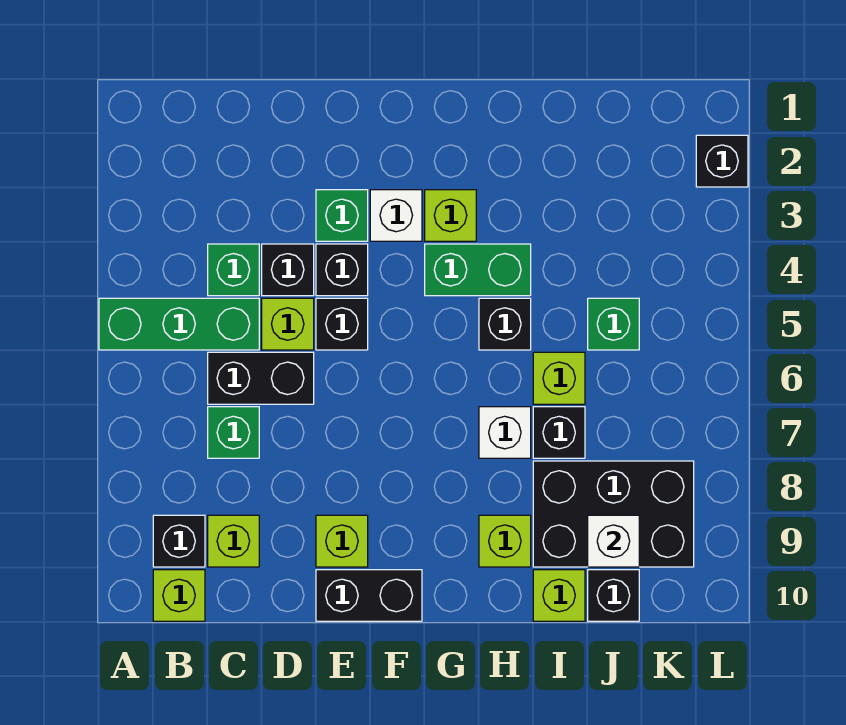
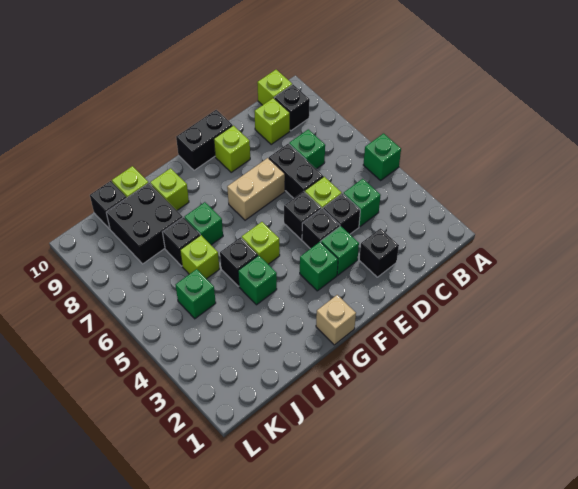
green 1x3 brick [99,298,259,350] -> green 1x1 brick [363,133,401,180]
black 1x2 brick [208,352,314,404] -> black 1x2 brick turned to [269,144,323,198]
none -> tan 1x2 brick [227,158,285,220]
white 1x1 brick [370,190,422,241] -> green 1x1 brick [300,242,338,291]
none -> tan 1x1 brick [316,295,356,345]
lime 1x1 brick [425,190,476,241] -> lime 1x1 brick moved to [242,222,280,264]
green 1x2 brick [425,244,531,296] -> green 1x1 brick [238,255,277,305]
white 1x1 brick [479,407,531,458] -> green 1x1 brick [185,202,223,245]
black 2x3 brick [533,461,694,567] -> black 2x2 brick [106,183,183,264]
white 1x1 brick [588,515,639,567] -> none
black 1x1 brick [696,135,748,187] -> black 1x1 brick moved to [359,228,399,277]

